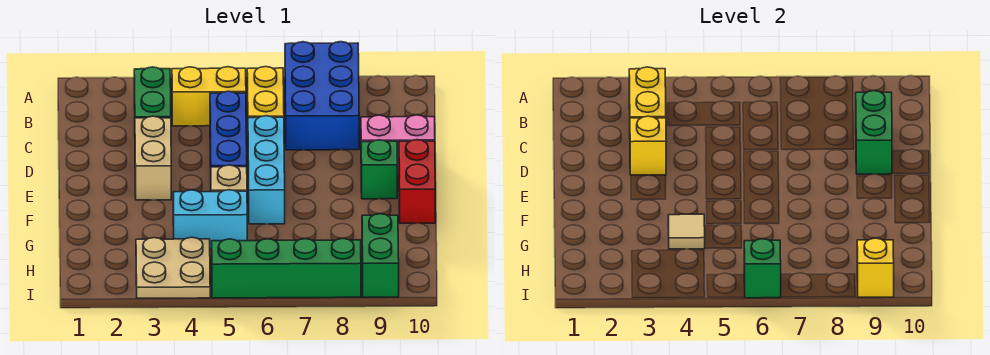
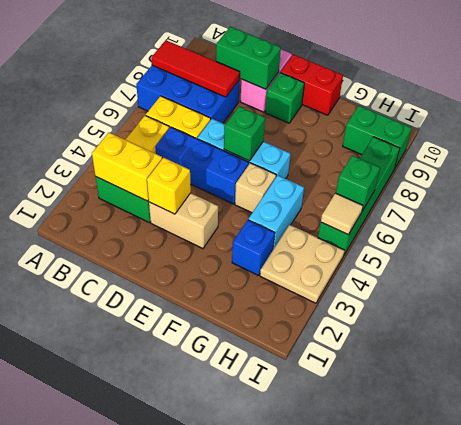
none -> red 1x3 tile [151,40,240,97]
none -> green 1x1 brick [224,106,265,161]
none -> blue 1x1 brick [232,220,275,276]
tan 1x1 tile [668,214,705,249] -> tan 1x1 tile moved to [321,193,363,235]
yellow 1x1 brick [857,238,894,297] -> none

